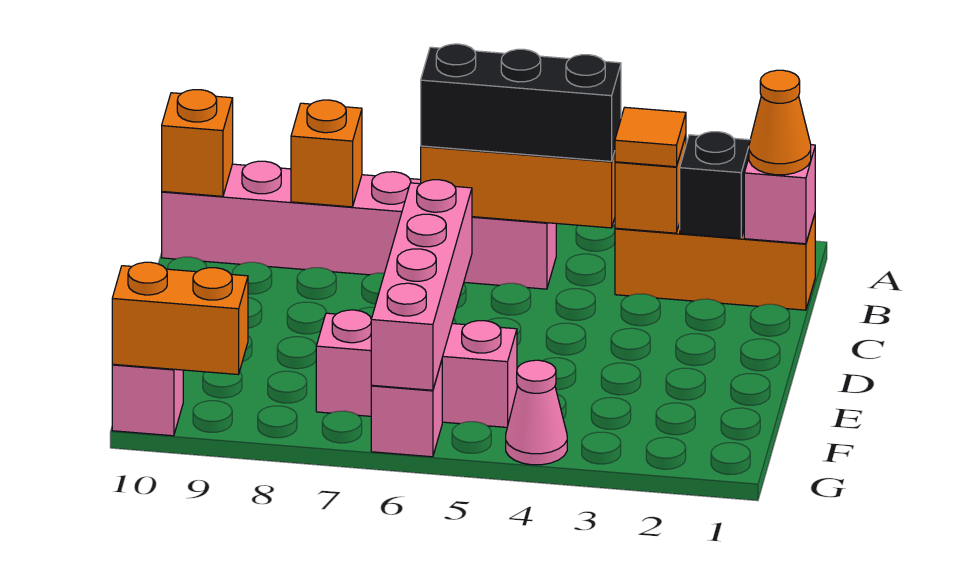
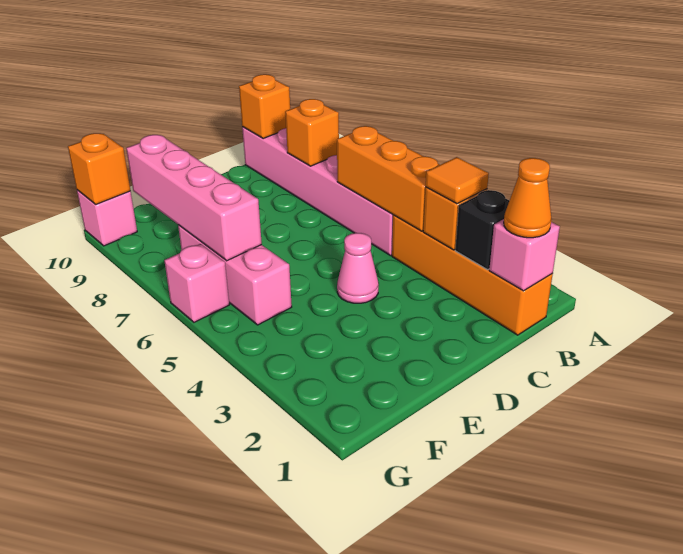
orange 1x3 brick [615,215,815,310] -> orange 1x4 brick [392,215,553,335]
black 1x3 brick [421,44,621,161] -> none
pink 1x4 brick [371,180,472,390] -> pink 1x4 brick turned to [126,135,262,261]
pink 1x1 cone [506,360,567,465] -> pink 1x1 cone moved to [337,233,379,303]
orange 1x2 brick [112,262,248,374] -> orange 1x1 brick [68,133,130,204]

